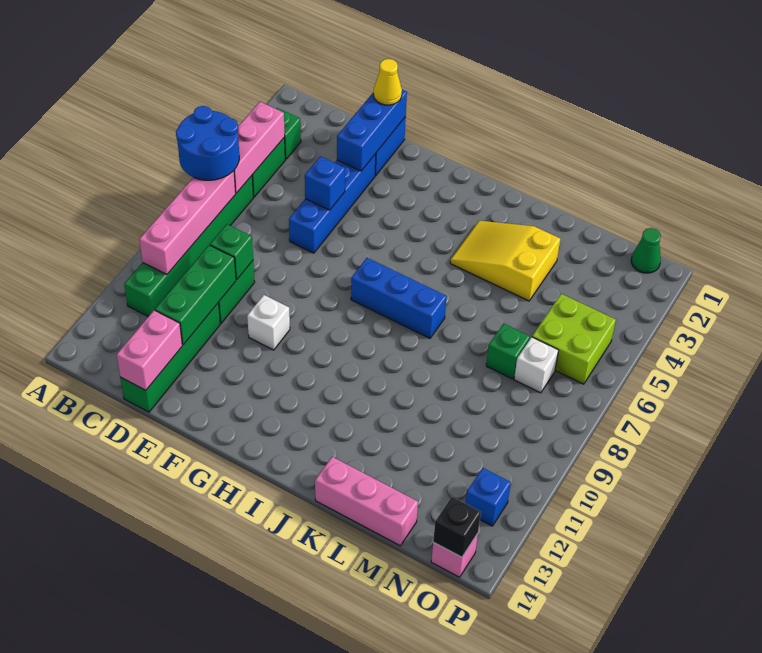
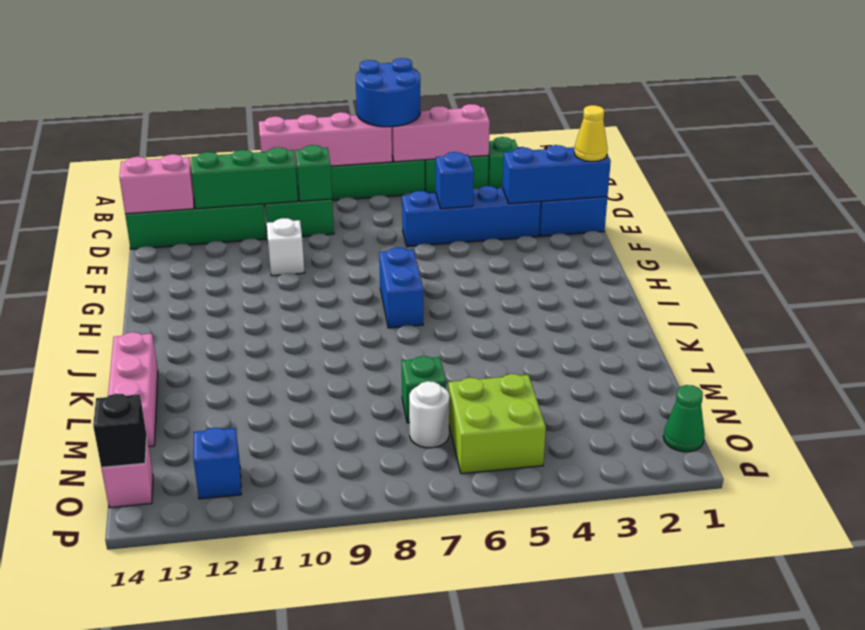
blue 1x3 brick [351,258,447,338] -> blue 1x2 brick [379,247,423,328]
yellow 2x3 slope [450,221,560,301] -> none
white 1x1 brick [514,337,559,393] -> white 1x1 round brick [409,381,449,448]

